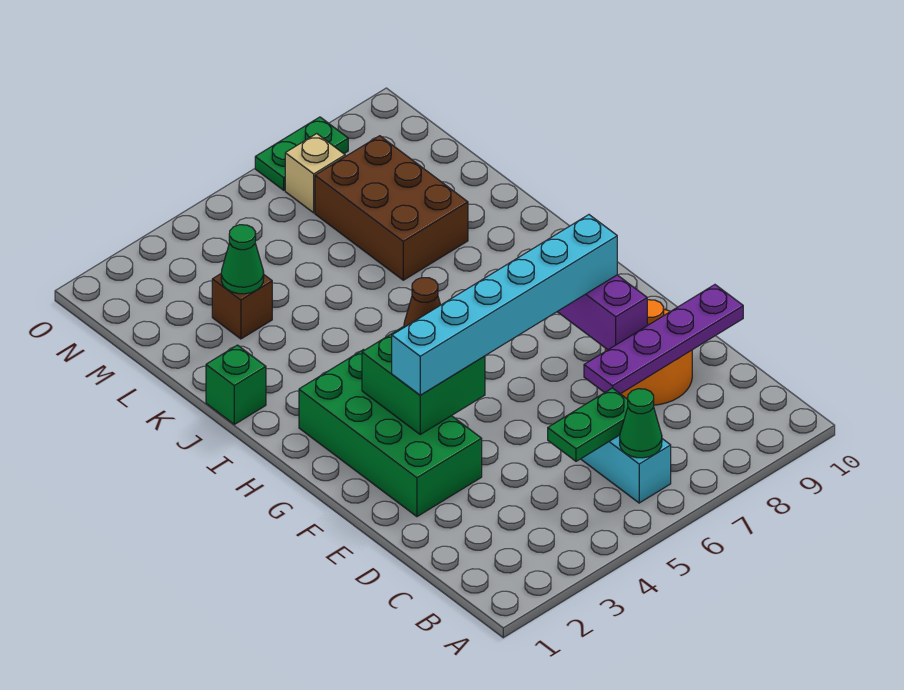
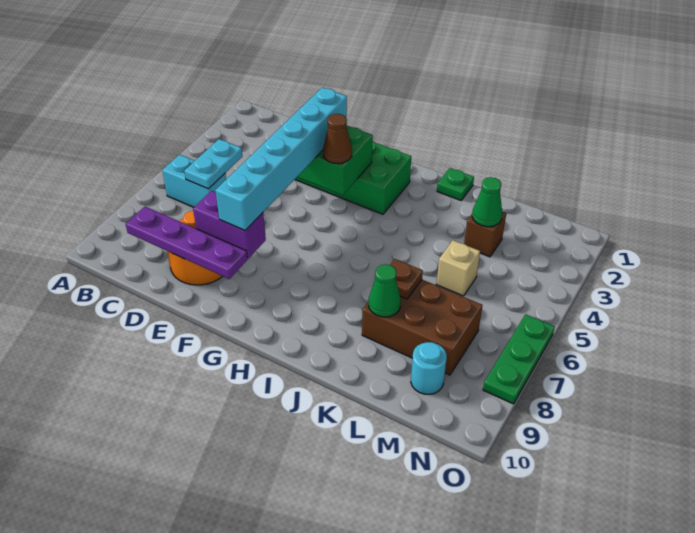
green 1x1 cone [620,389,662,458] -> green 1x1 cone moved to [368,264,401,317]
green 1x2 plate [548,388,628,461] -> cyan 1x2 plate [184,139,242,189]
purple 1x4 plate [584,285,743,394] -> purple 1x4 plate turned to [126,207,248,279]
green 1x1 brick [206,345,266,424] -> green 1x1 plate [437,168,474,200]
none -> brown 1x1 plate [390,259,423,299]
none -> cyan 1x1 round brick [411,342,447,394]
tan 1x1 brick [285,134,345,213] -> tan 1x1 brick moved to [436,240,480,296]
green 1x2 plate [255,117,348,190] -> green 1x3 plate [483,314,555,404]

